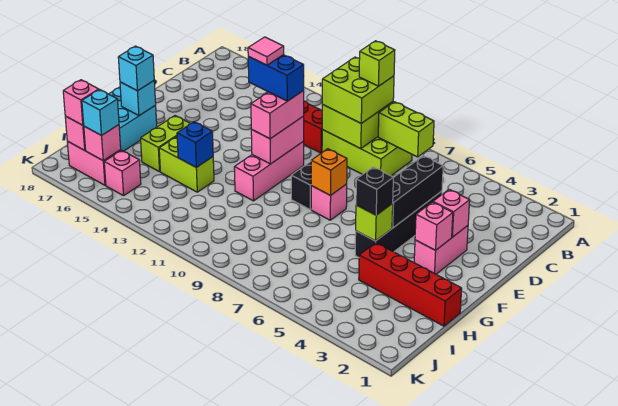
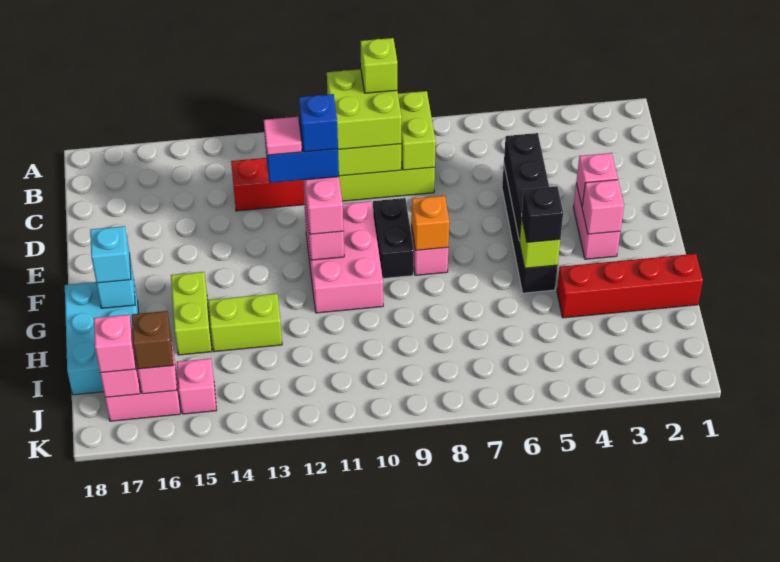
lime 1x2 brick [378,102,434,157] -> lime 1x2 brick turned to [398,91,436,170]
pink 1x3 brick [234,141,304,201] -> pink 2x3 brick [305,201,383,313]
blue 1x1 brick [177,122,213,167] -> blue 1x1 brick moved to [299,94,338,152]
cyan 1x1 brick [82,90,119,135] -> brown 1x1 brick [132,311,173,369]

